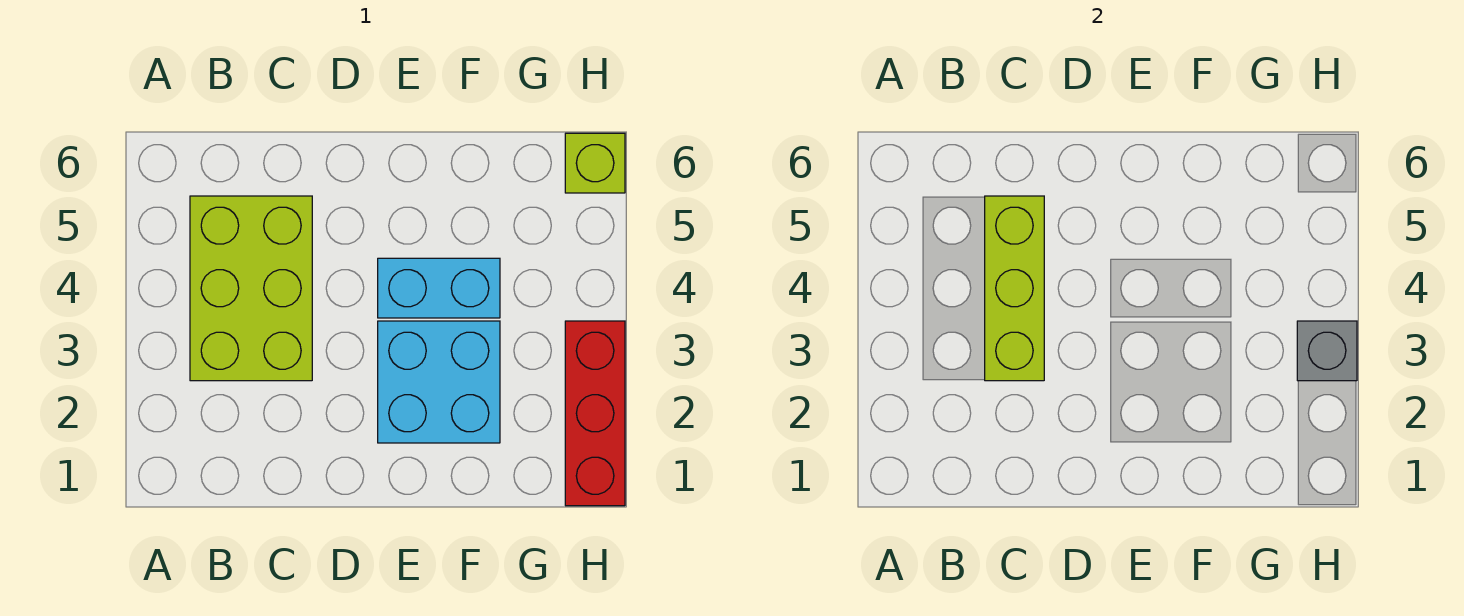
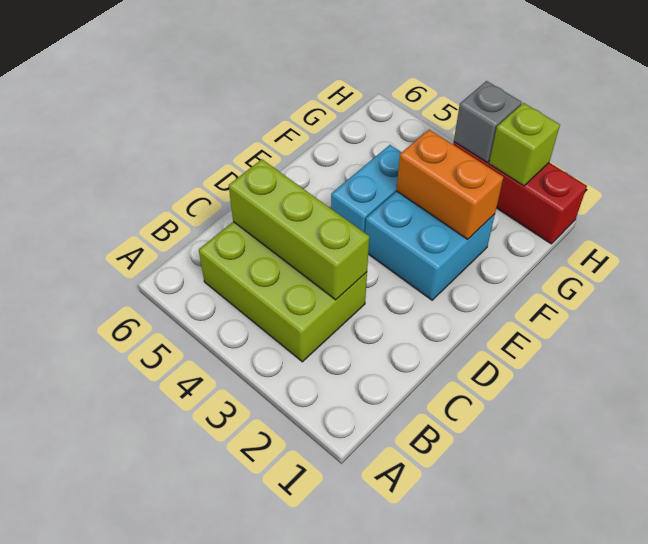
none -> orange 1x2 brick [397,130,503,239]
lime 1x1 brick [565,133,625,193] -> lime 1x1 brick moved to [489,103,560,186]

